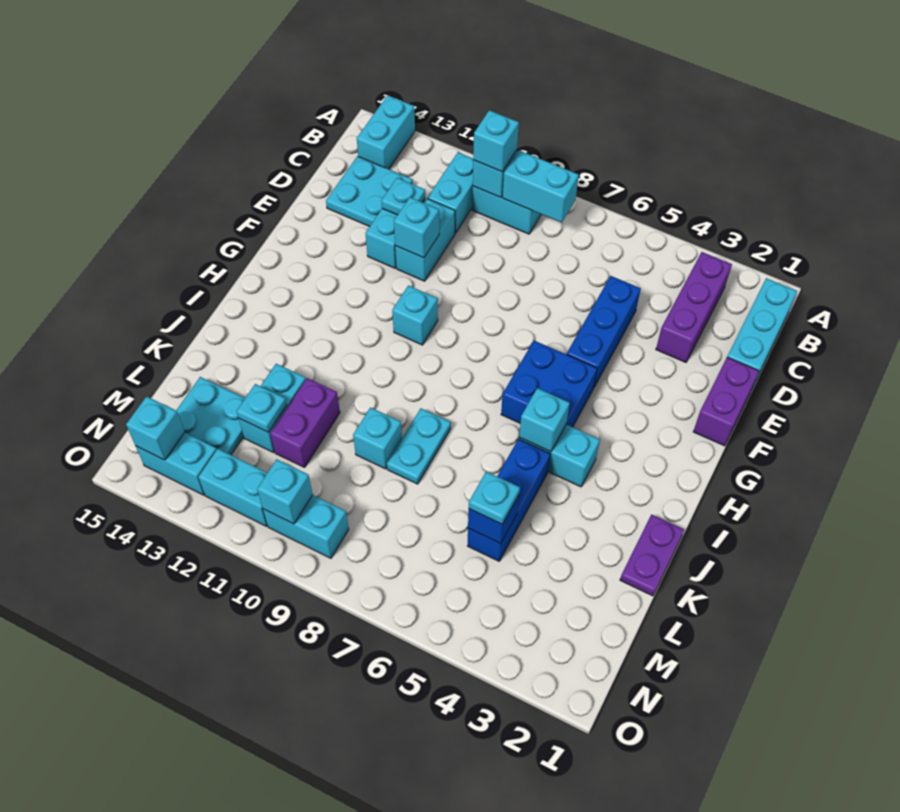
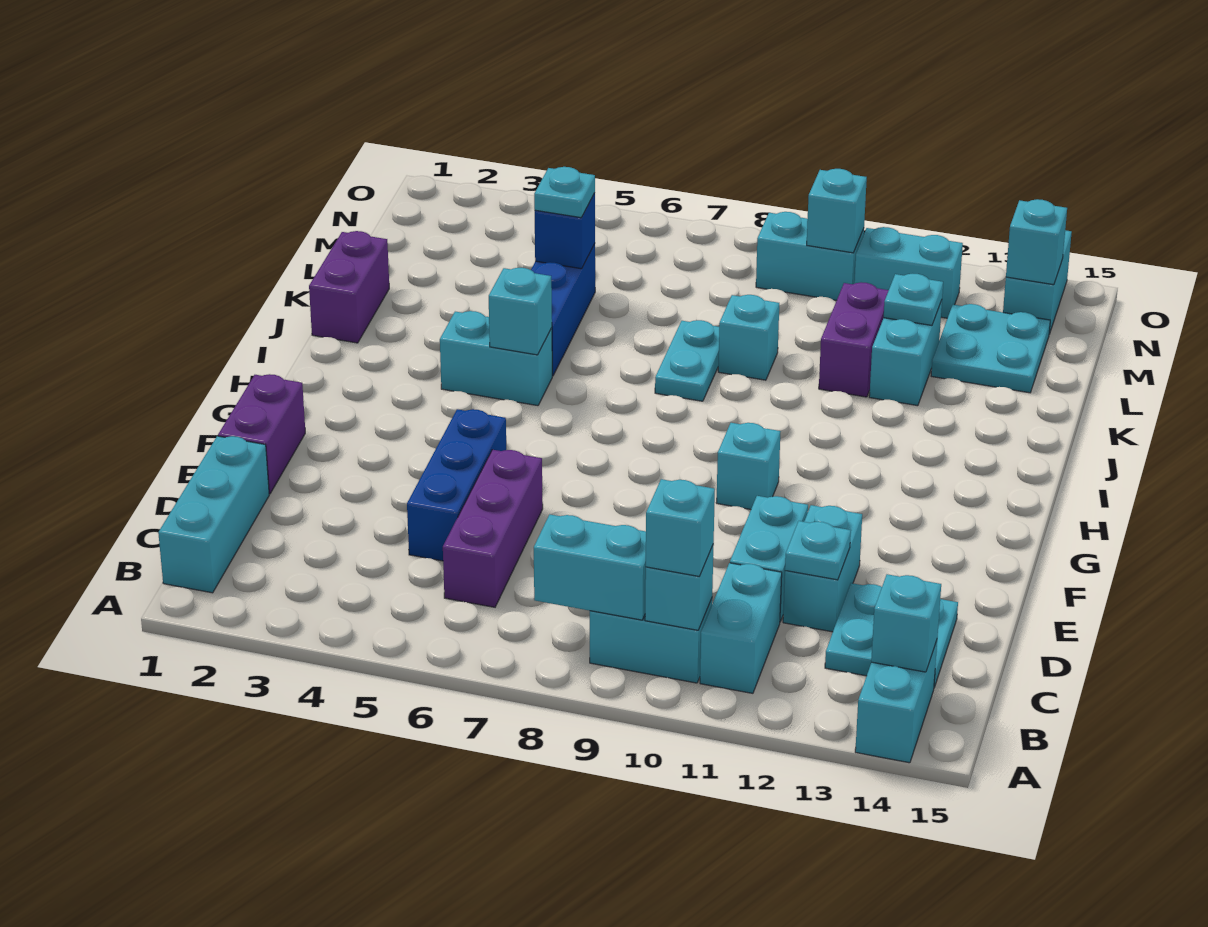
purple 1x3 brick [656,252,732,362] -> purple 1x3 brick moved to [443,450,543,607]
cyan 1x1 brick [394,197,439,258] -> cyan 1x1 brick moved to [871,574,941,672]
blue 2x2 brick [501,341,597,427] -> none
purple 1x2 plate [620,515,684,596] -> purple 1x2 brick [309,231,389,343]
cyan 1x2 brick [136,433,217,495] -> cyan 1x2 brick turned to [1003,230,1072,334]

